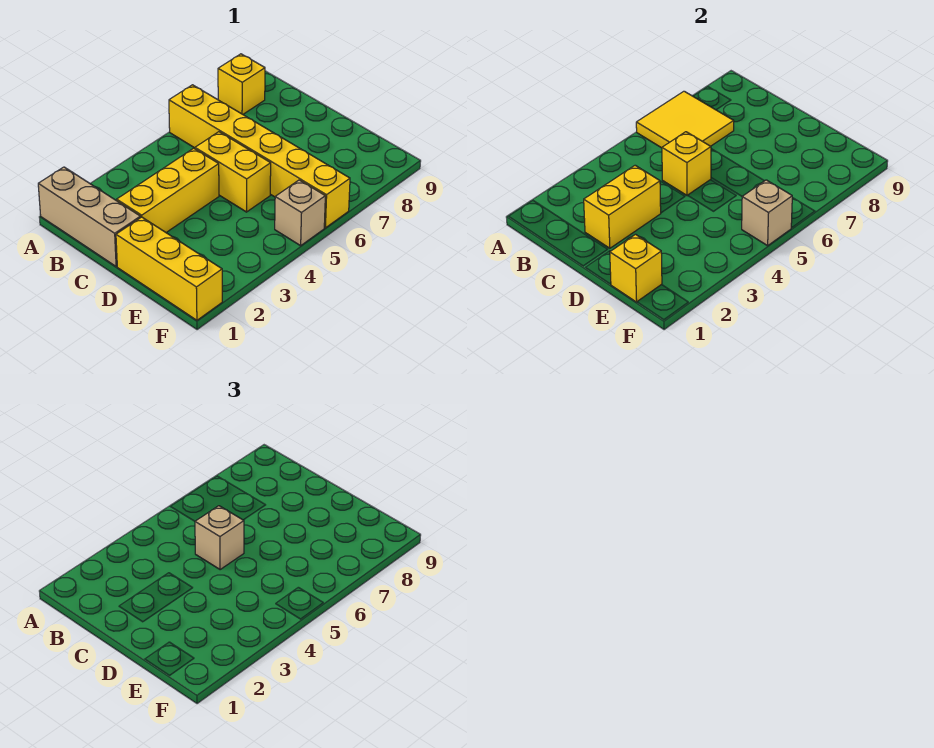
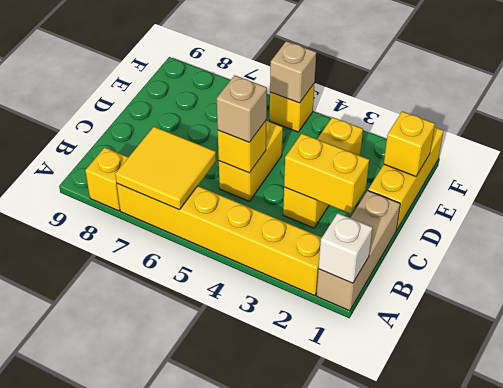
none -> white 1x1 brick [319,213,373,283]
yellow 1x6 brick [169,85,350,228] -> yellow 1x6 brick turned to [117,184,322,296]
yellow 1x3 brick [117,148,219,232] -> yellow 1x3 brick turned to [283,117,363,228]
tan 1x1 brick [275,180,325,246] -> yellow 1x1 brick [270,83,315,132]

